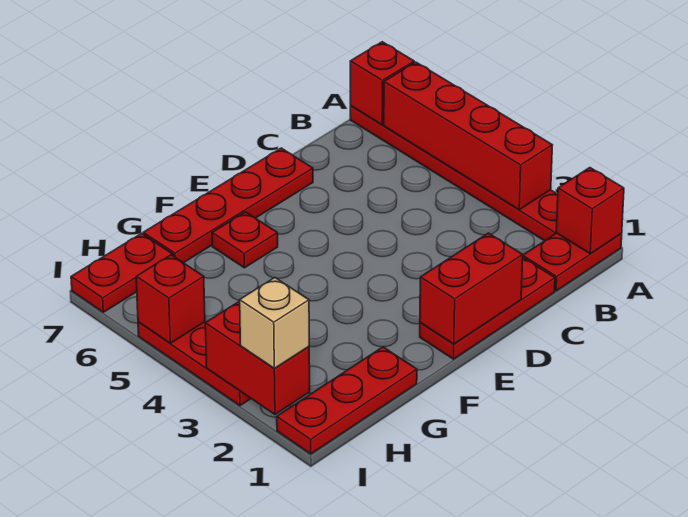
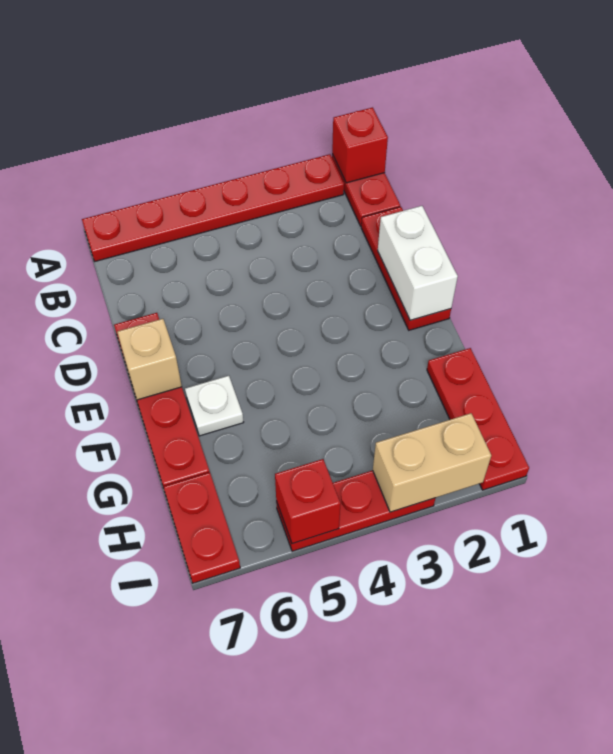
red 1x4 brick [384,62,552,210] -> none
red 1x1 brick [350,42,414,125] -> none
red 1x2 brick [420,233,523,344] -> white 1x2 brick [378,206,458,320]
red 1x1 plate [212,212,278,268] -> white 1x1 plate [185,376,244,436]
red 1x2 brick [205,301,310,414] -> tan 1x2 brick [373,413,491,512]
tan 1x1 brick [240,278,309,368] -> tan 1x1 brick moved to [117,319,182,400]

